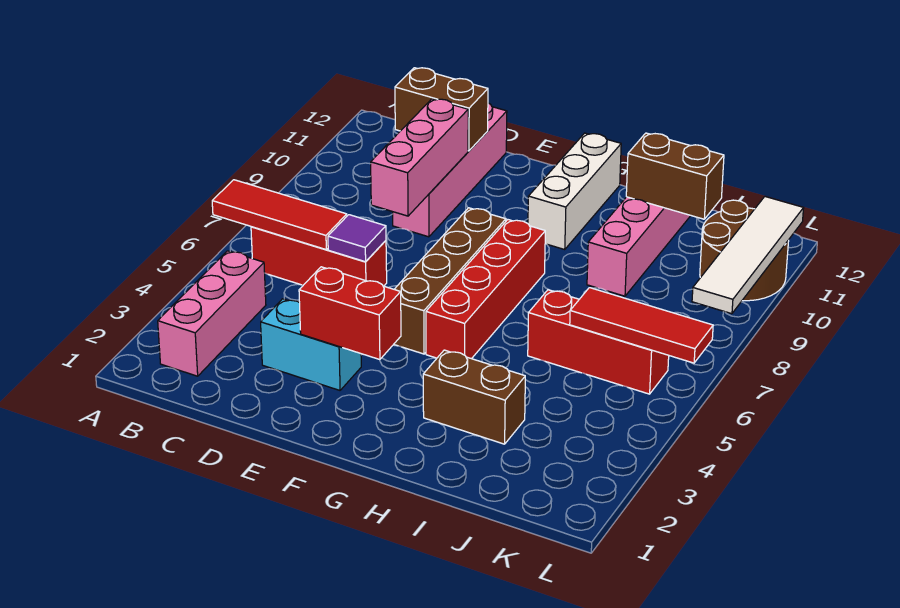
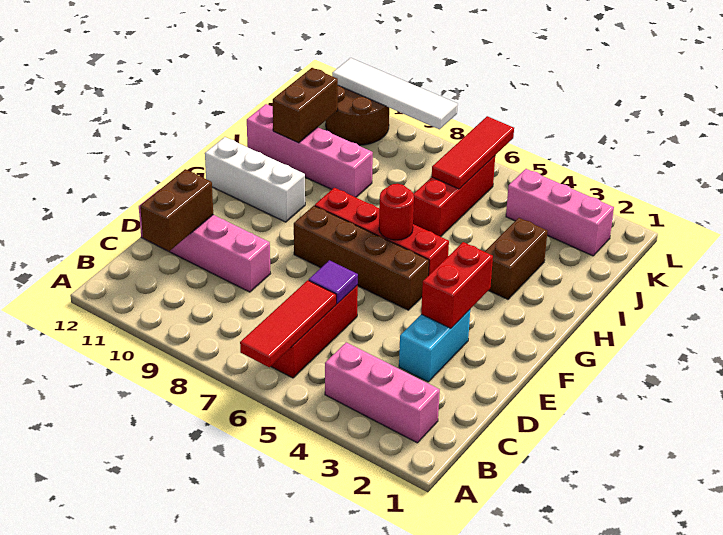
pink 1x3 brick [371,99,468,216] -> pink 1x3 brick moved to [506,169,614,256]
none -> red 1x1 round brick [379,184,414,240]

